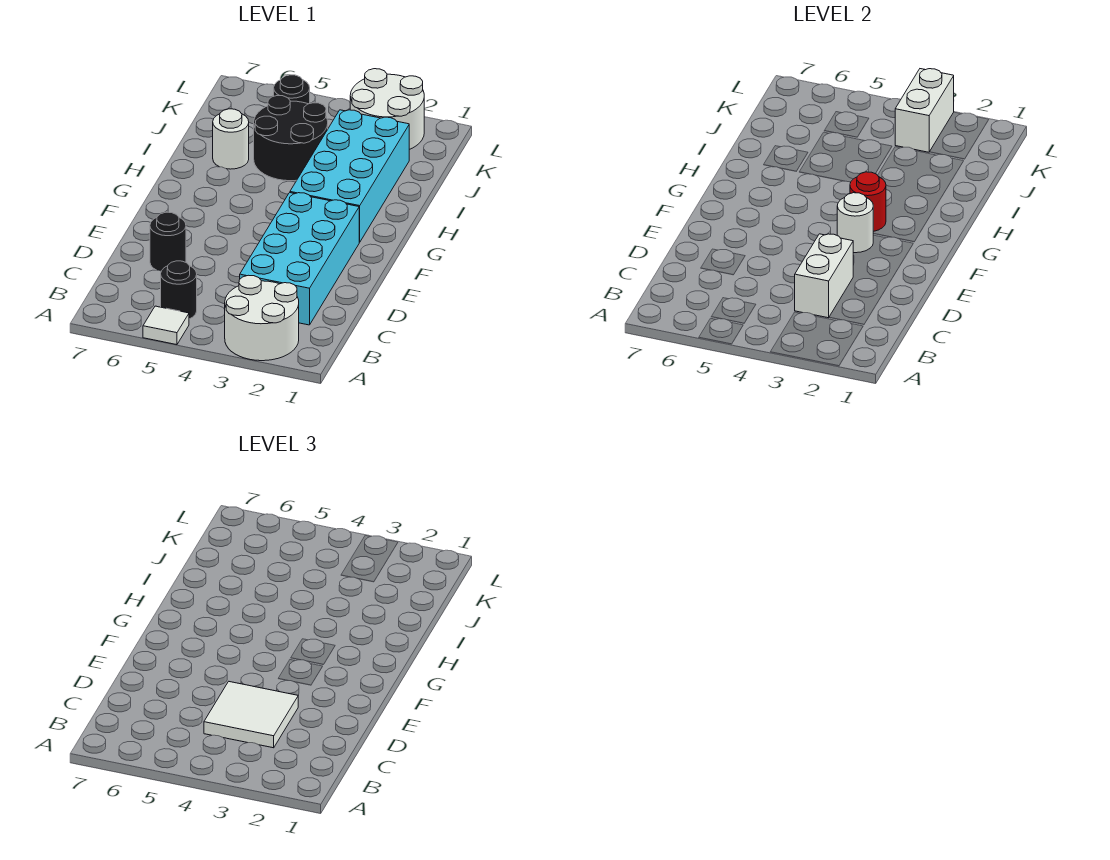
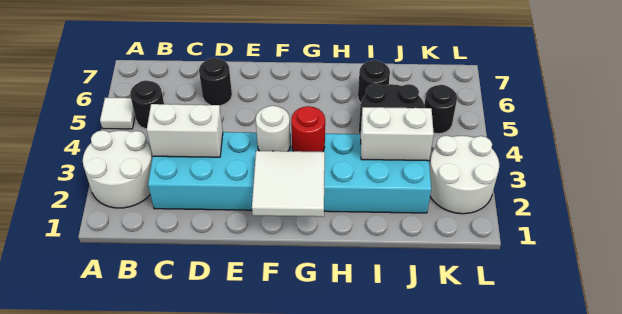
white 2x2 tile [204,682,298,748] -> white 2x2 tile moved to [252,151,325,217]
white 1x1 round brick [213,109,249,169] -> black 1x1 round brick [358,60,390,103]
white 1x2 brick [895,69,954,152] -> white 1x2 brick moved to [361,107,434,161]

